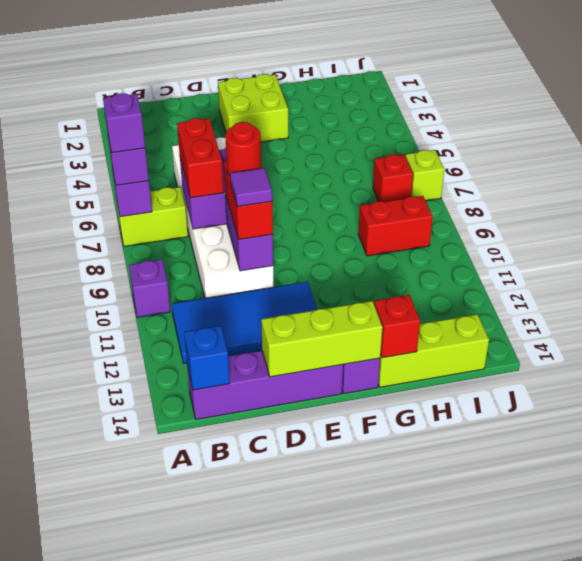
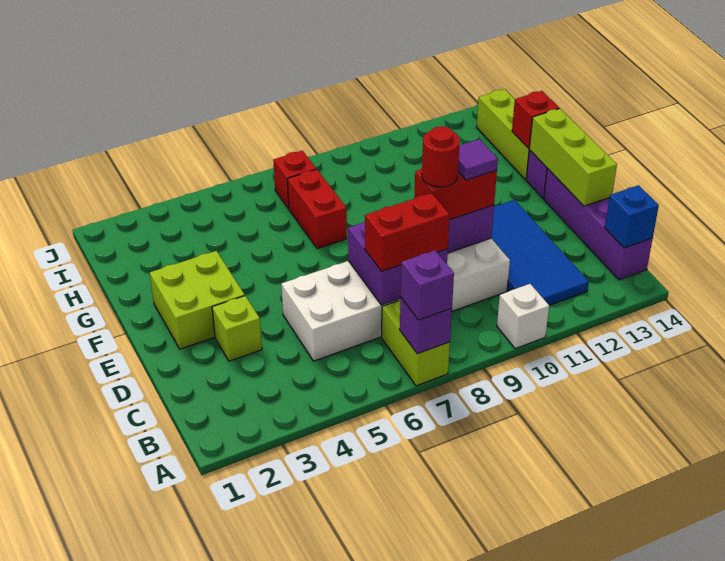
purple 1x1 brick [103,93,145,153] -> none
purple 1x1 brick [129,259,170,317] -> white 1x1 brick [497,284,549,349]
red 1x2 brick [358,196,433,256] -> red 1x2 brick moved to [287,169,347,249]
lime 1x1 brick [405,150,444,201] -> lime 1x1 brick moved to [212,296,262,361]

